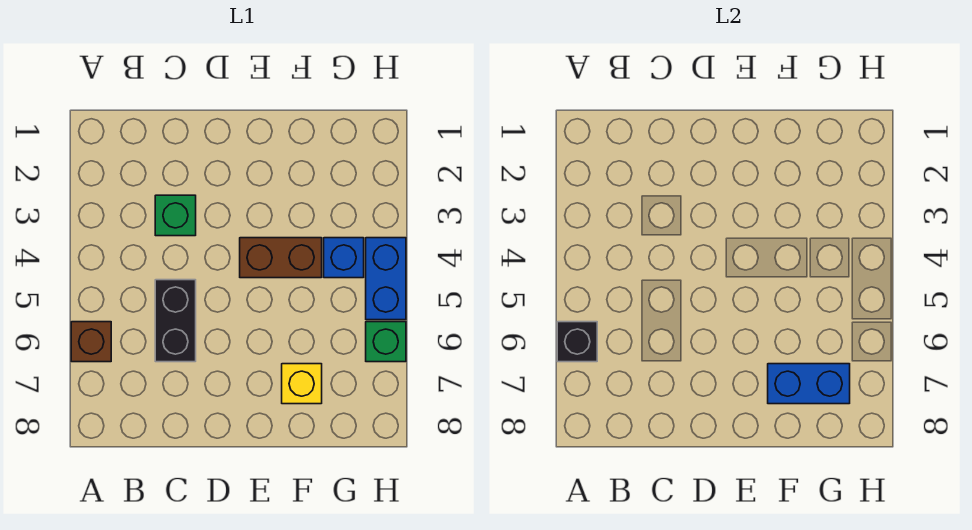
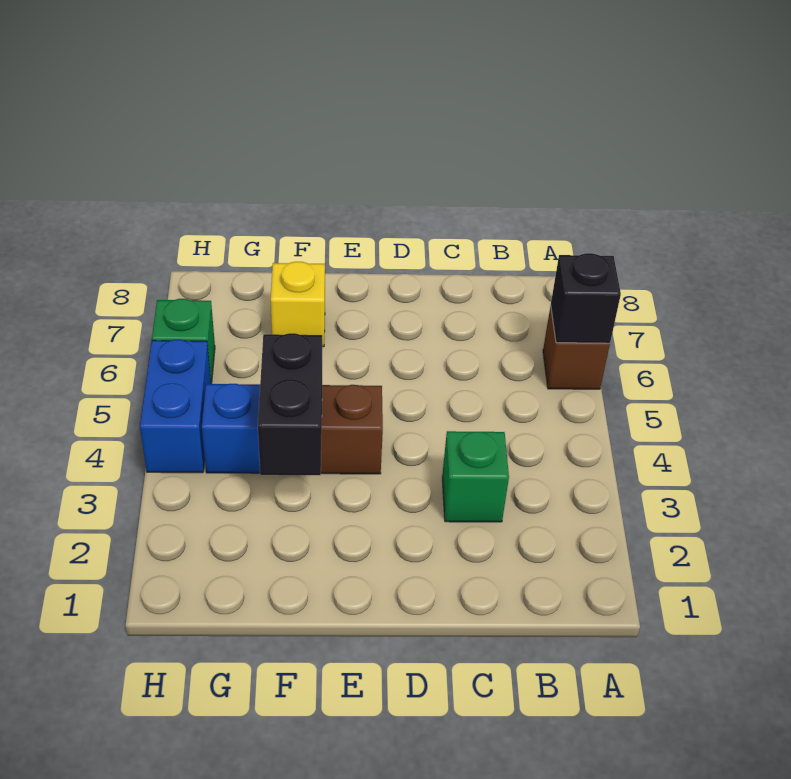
black 1x2 brick [155,280,196,362] -> black 1x2 brick moved to [258,333,322,475]
blue 1x2 brick [768,364,850,404] -> none

